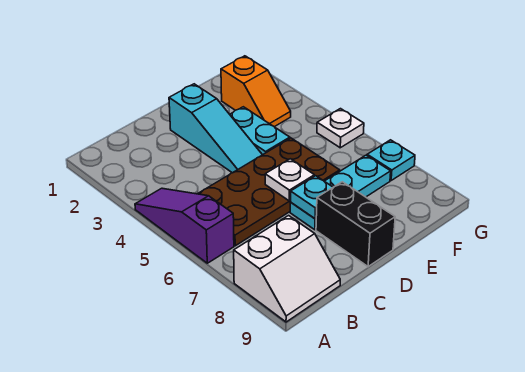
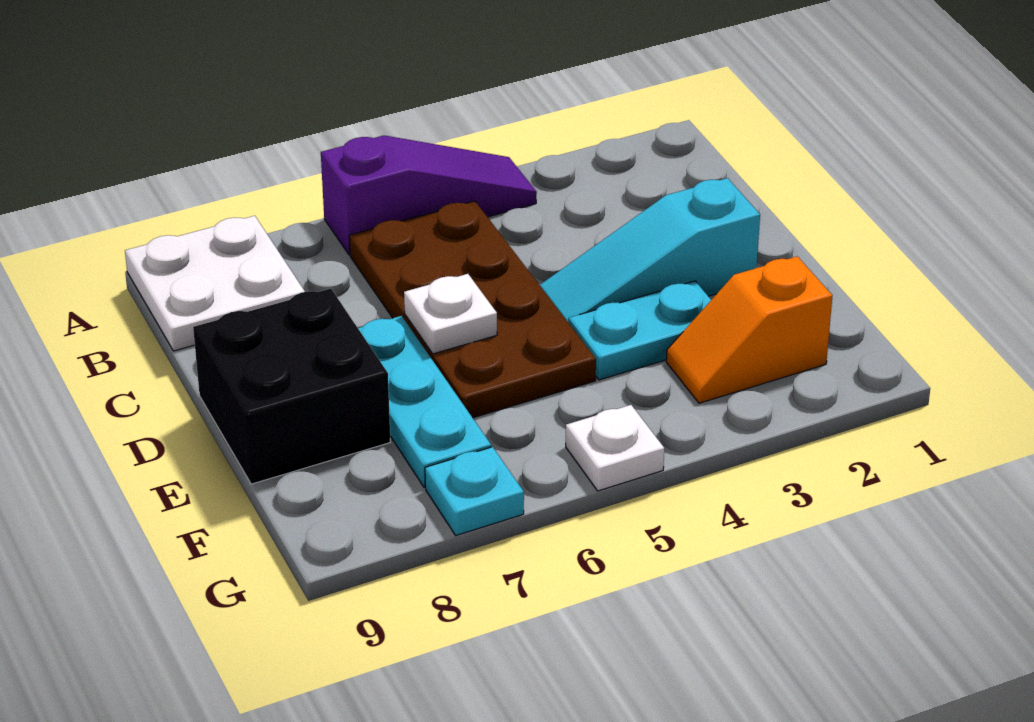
white 2x2 slope [234,216,340,322] -> white 2x2 plate [125,216,305,351]
cyan 1x1 plate [290,176,333,219] -> none
black 1x2 brick [316,182,395,267] -> black 2x2 brick [193,289,390,484]

